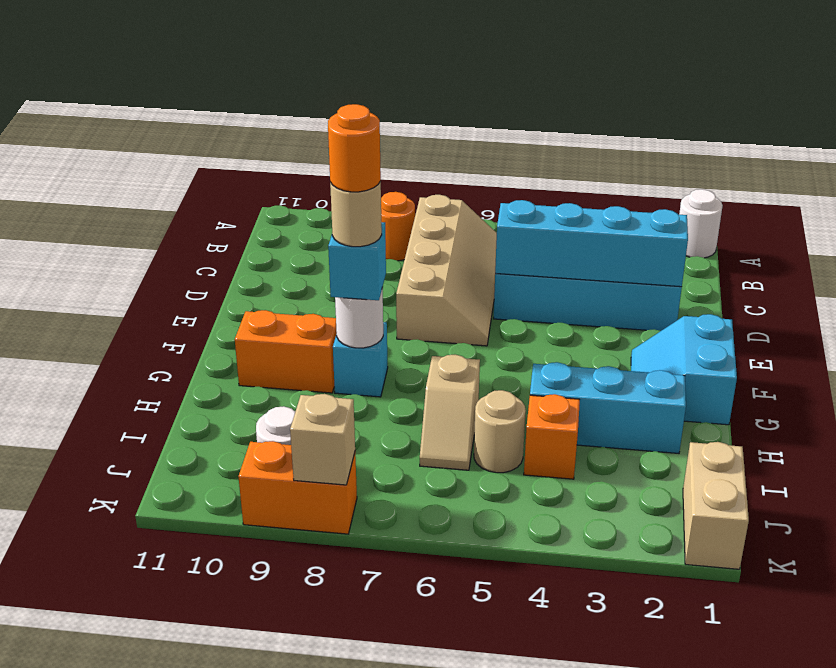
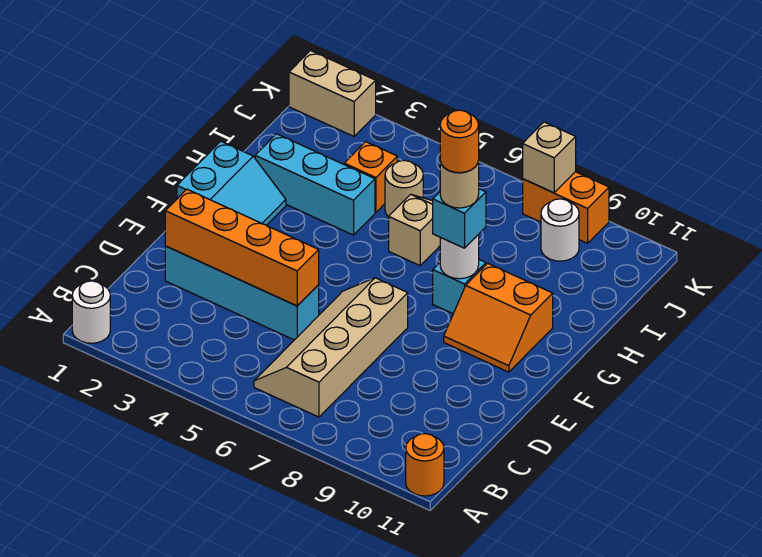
orange 1x1 round brick [381,192,415,261] -> orange 1x1 round brick moved to [406,434,444,496]
cyan 1x4 brick [495,200,688,287] -> orange 1x4 brick [165,189,319,306]
tan 1x2 brick [683,442,749,569] -> tan 1x2 brick turned to [289,51,376,136]

